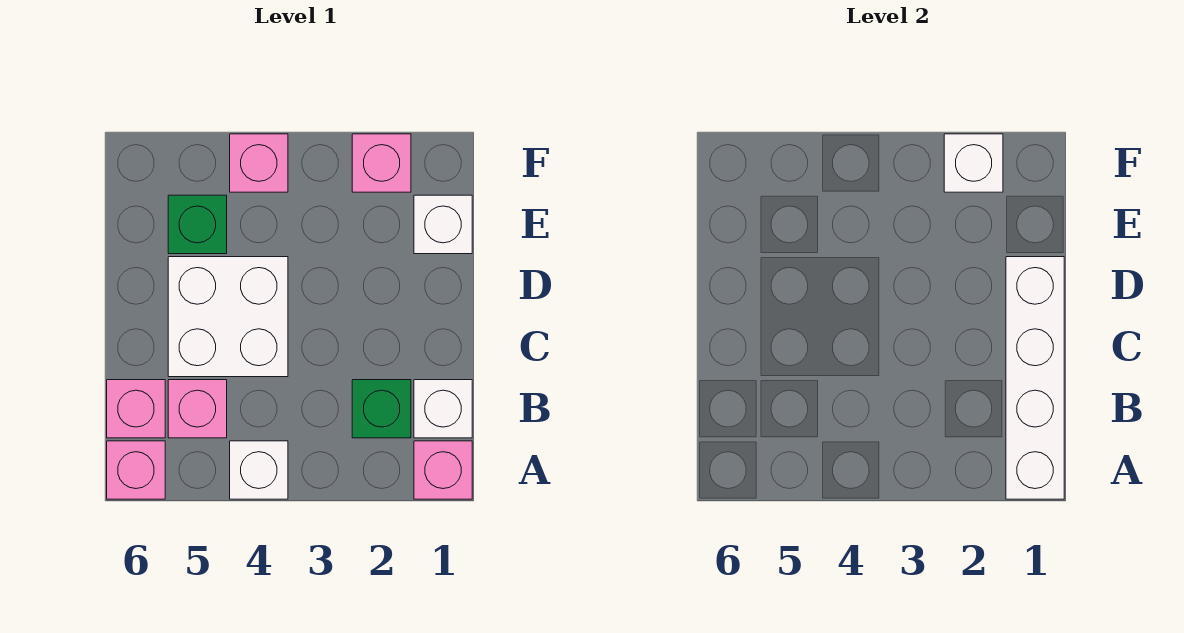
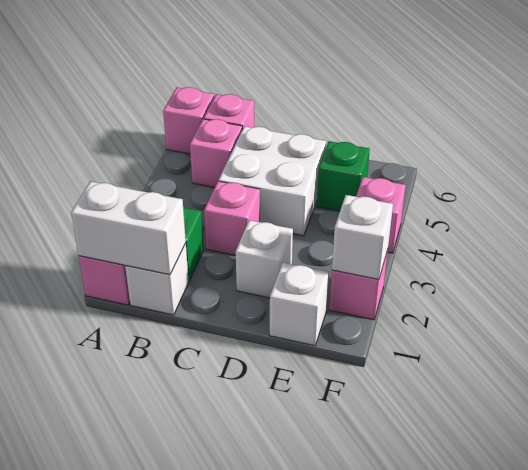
white 1x4 brick [1006,257,1064,499] -> white 1x2 brick [71,181,186,275]
white 1x1 brick [230,441,288,499] -> white 1x1 brick moved to [236,220,293,298]
none -> pink 1x1 brick [204,181,260,255]

